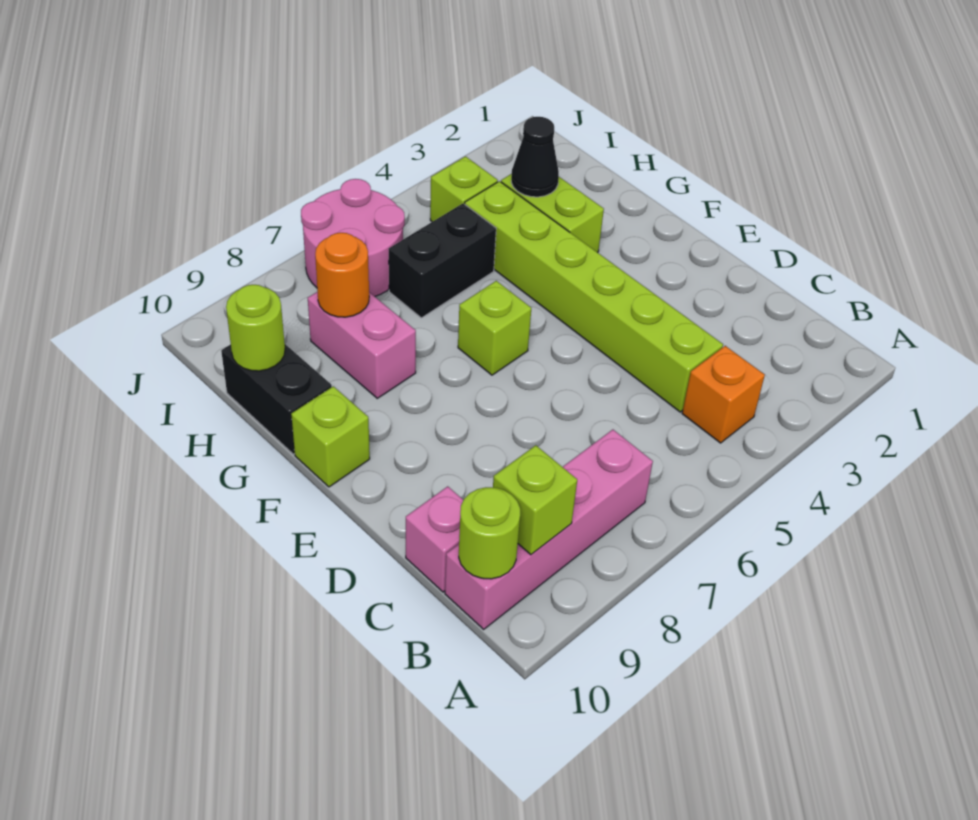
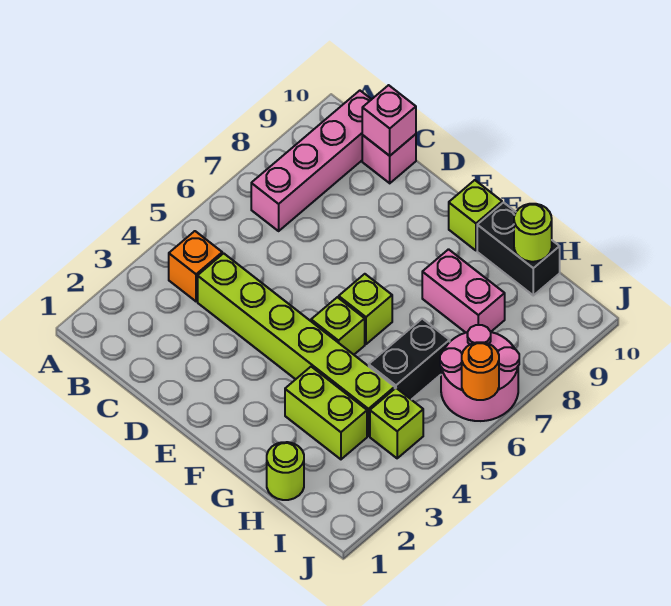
lime 1x1 brick [493,445,577,555] -> lime 1x1 brick moved to [311,297,365,355]
lime 1x1 round brick [459,487,520,579] -> lime 1x1 round brick moved to [267,442,304,500]
none -> pink 1x1 brick [362,85,416,156]
black 1x1 cone [511,117,559,197] -> none
orange 1x1 round brick [315,233,369,317] -> orange 1x1 round brick moved to [462,342,499,400]

